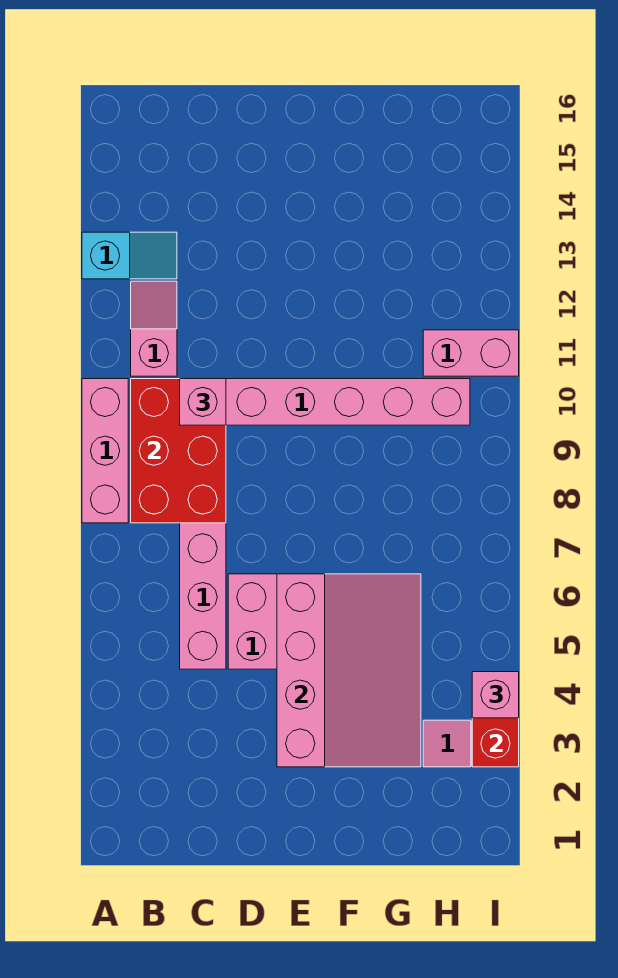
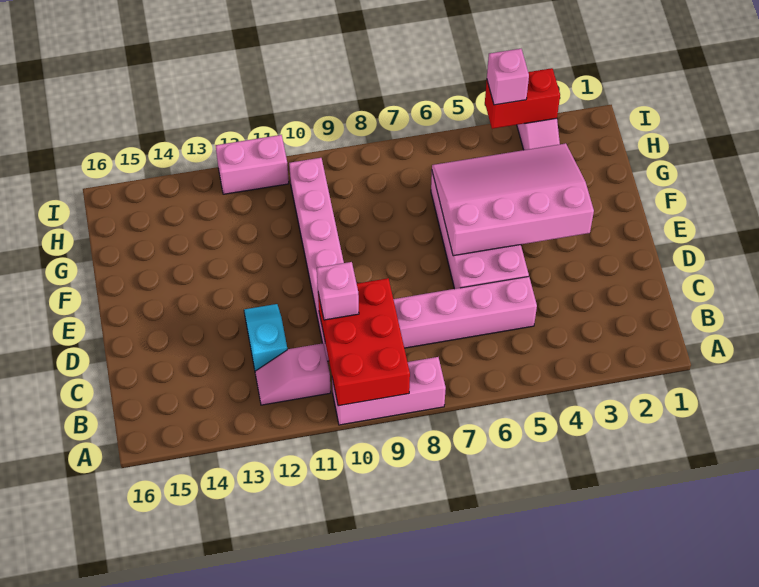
cyan 1x2 slope [82,232,177,279] -> cyan 1x2 slope moved to [244,304,287,371]
red 2x3 brick [131,379,226,523] -> red 2x3 brick turned to [318,278,410,406]
pink 1x2 brick [423,330,519,376] -> pink 1x2 brick turned to [215,135,289,194]

